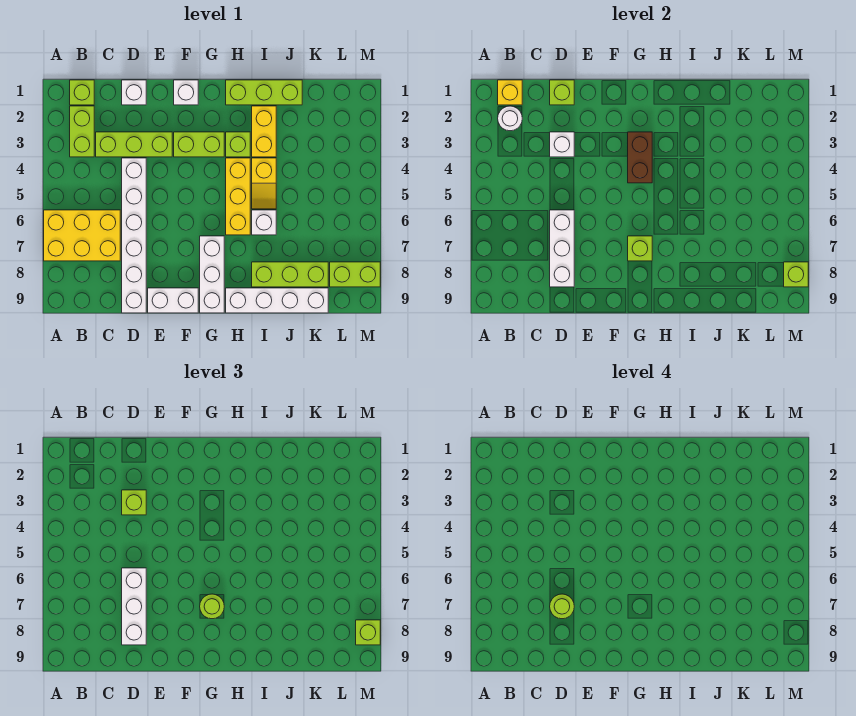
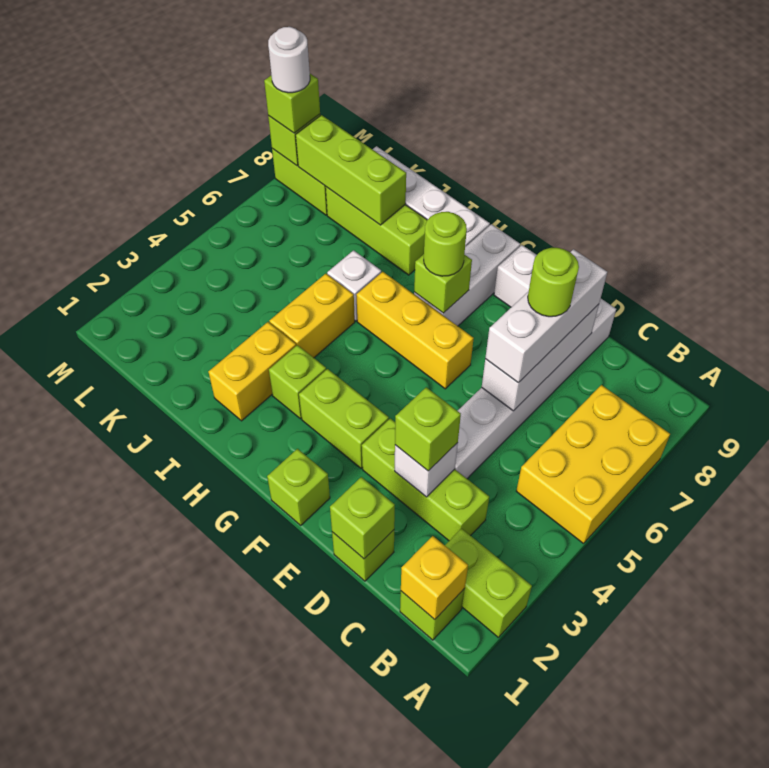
yellow 2x3 brick [44,210,120,261] -> yellow 2x3 brick turned to [516,385,670,543]
lime 1x2 brick [70,106,94,157] -> lime 1x2 brick turned to [445,529,532,637]
white 1x1 round brick [498,106,522,131] -> white 1x1 round brick moved to [268,27,310,93]
white 1x1 brick [122,80,146,105] -> lime 1x1 brick [332,530,394,581]
white 1x1 brick [174,80,198,105] -> lime 1x1 brick [267,449,330,525]
brown 1x2 brick [628,132,652,183] -> none
lime 1x3 brick [226,80,302,105] -> lime 1x3 brick moved to [296,115,406,225]
yellow 1x3 brick [226,158,250,235] -> yellow 1x3 brick turned to [357,272,474,389]
yellow 1x2 slope [252,158,276,209] -> yellow 1x2 brick [270,274,355,358]

